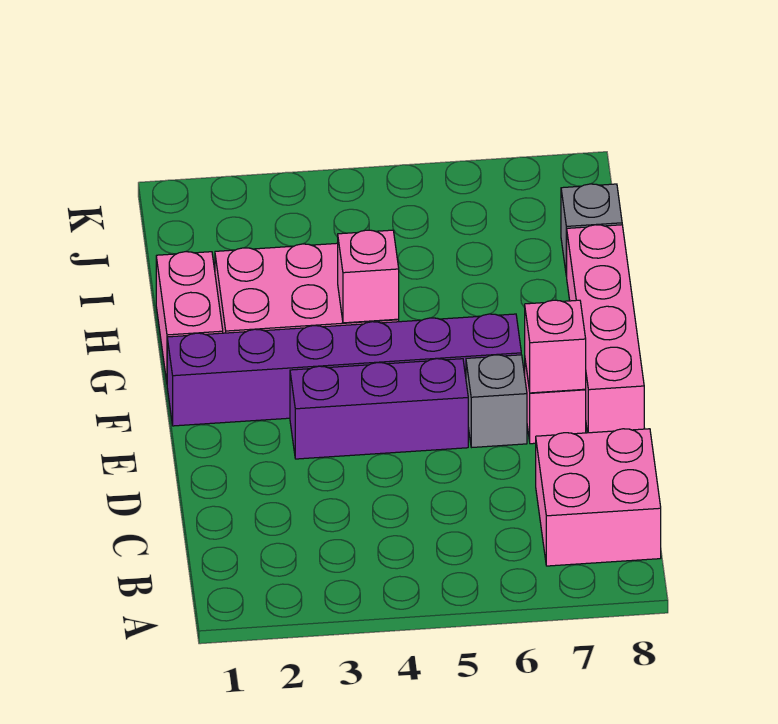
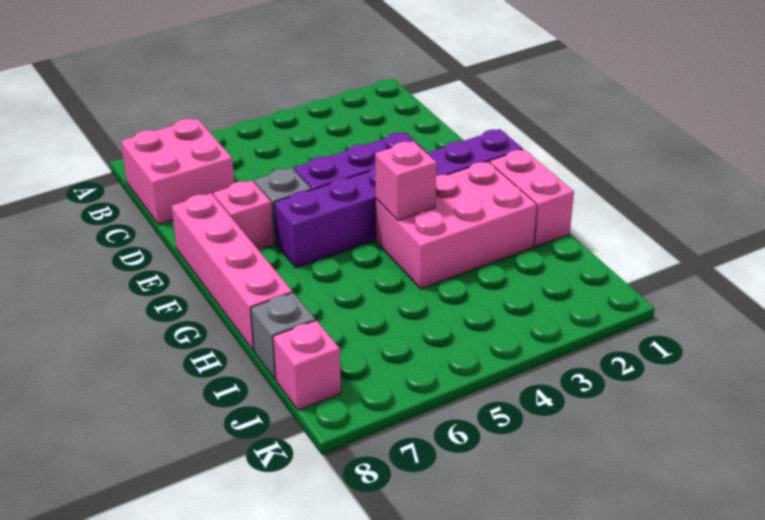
pink 1x1 brick [525,300,586,393] -> pink 1x1 brick moved to [273,320,341,410]

